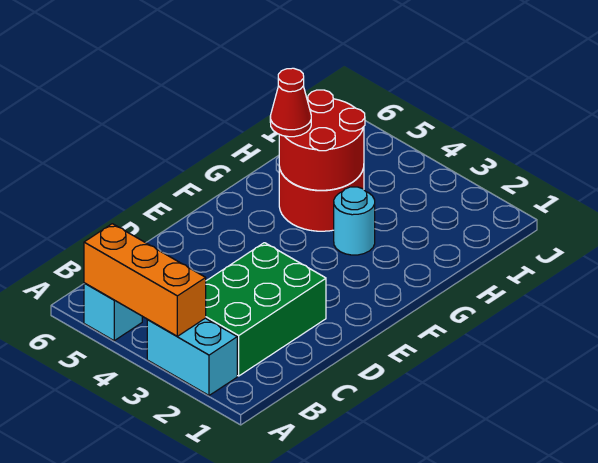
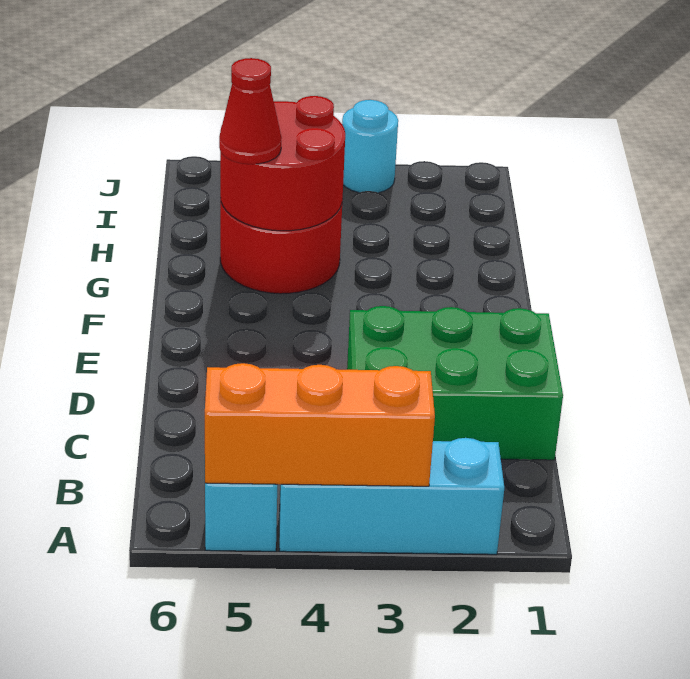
cyan 1x2 brick [147,318,237,395] -> cyan 1x3 brick [280,438,504,554]
green 2x3 brick [206,243,326,376] -> green 2x3 brick turned to [347,306,563,460]
cyan 1x1 round brick [334,187,375,255] -> cyan 1x1 round brick moved to [342,100,398,193]

